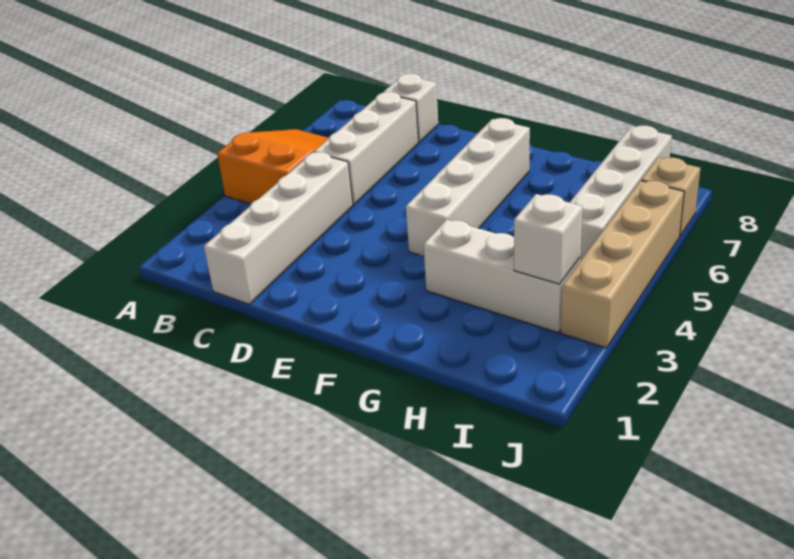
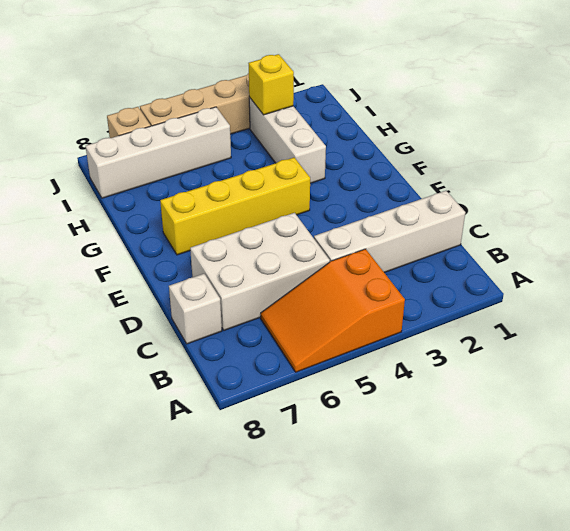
white 1x3 brick [314,92,418,205] -> white 2x3 brick [190,213,330,330]
white 1x4 brick [406,118,530,256] -> yellow 1x4 brick [160,158,310,255]
white 1x1 brick [514,194,582,284] -> yellow 1x1 brick [248,54,294,115]

